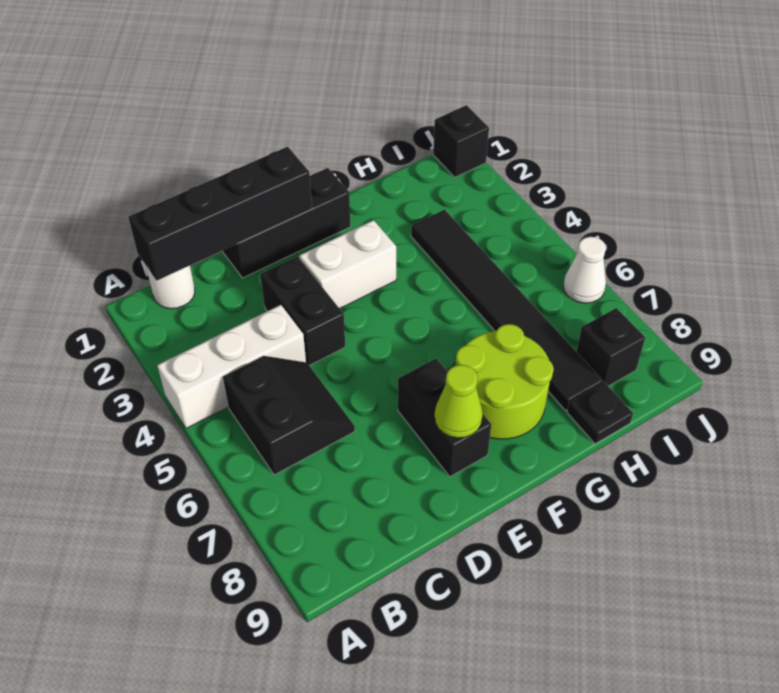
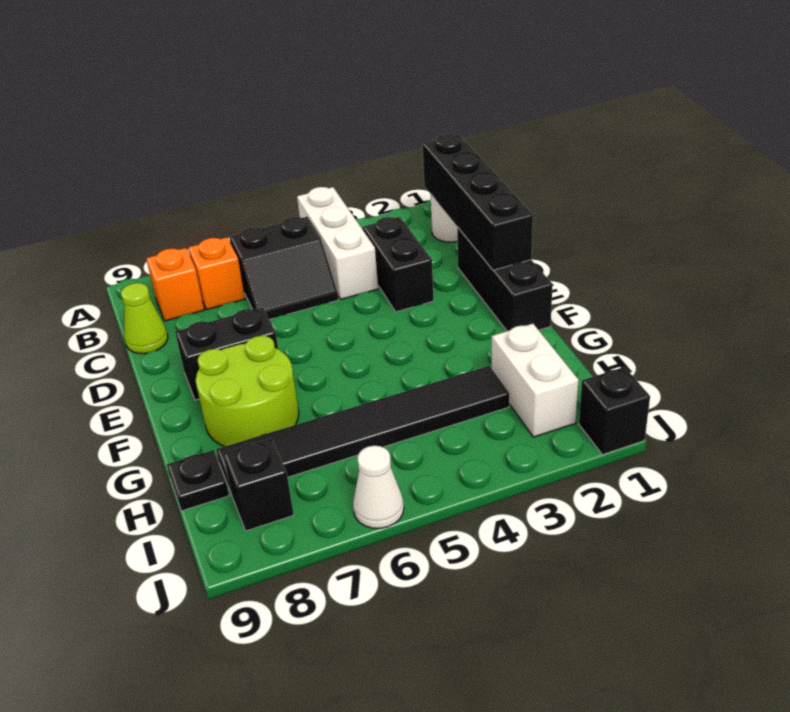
none -> orange 1x1 brick [188,237,245,310]
none -> orange 1x1 brick [146,248,204,321]
black 1x2 brick [260,256,345,366] -> black 1x2 brick turned to [363,217,434,312]
white 1x2 brick [300,220,396,309] -> white 1x2 brick moved to [492,324,579,437]
lime 1x1 cone [435,365,483,438] -> lime 1x1 cone moved to [121,283,168,354]

